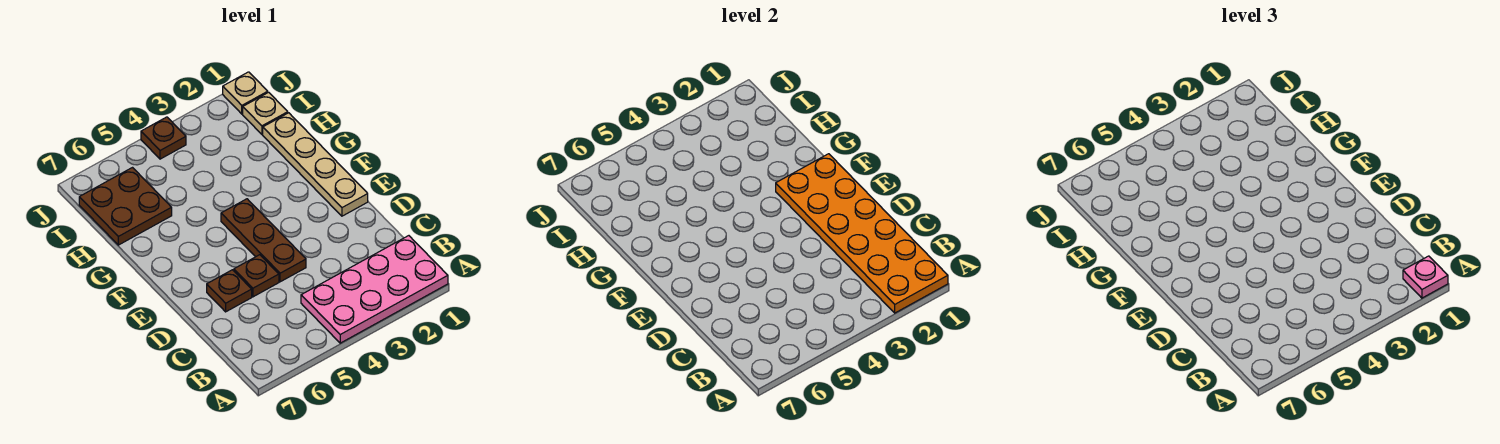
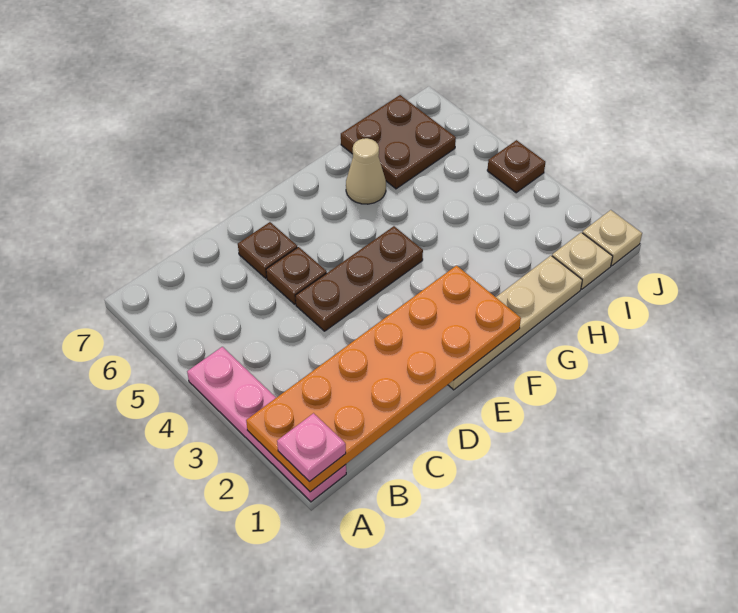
pink 2x4 plate [301,236,448,343] -> pink 1x4 plate [187,347,346,502]
none -> tan 1x1 cone [346,138,386,204]

